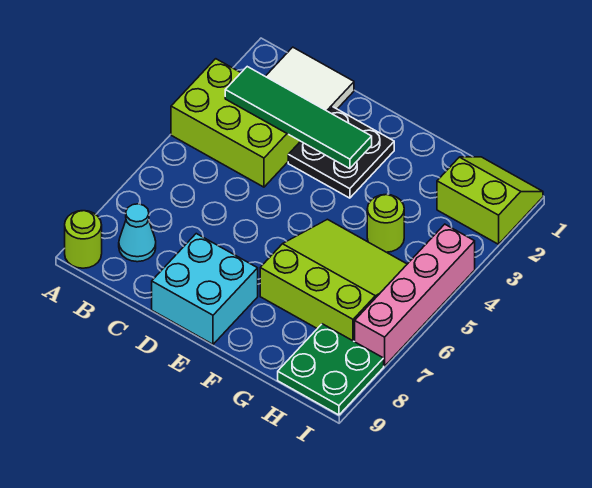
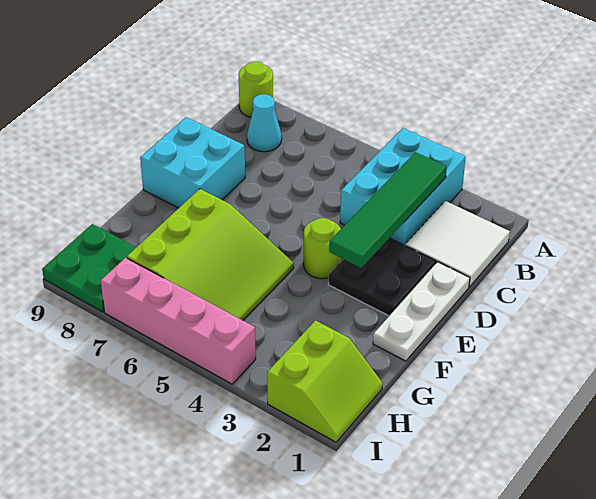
lime 2x3 brick [171,59,300,187] -> cyan 2x3 brick [340,128,466,245]
none -> white 1x3 plate [373,262,470,361]
lime 1x1 round brick [367,195,404,252] -> lime 1x1 round brick moved to [303,218,341,279]

